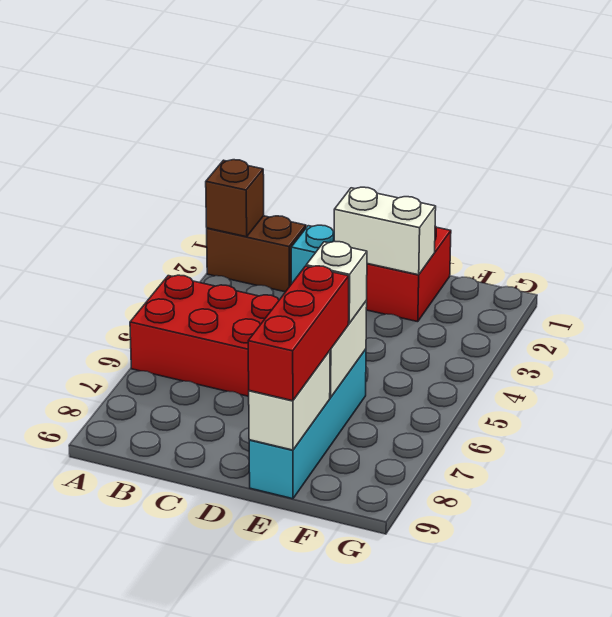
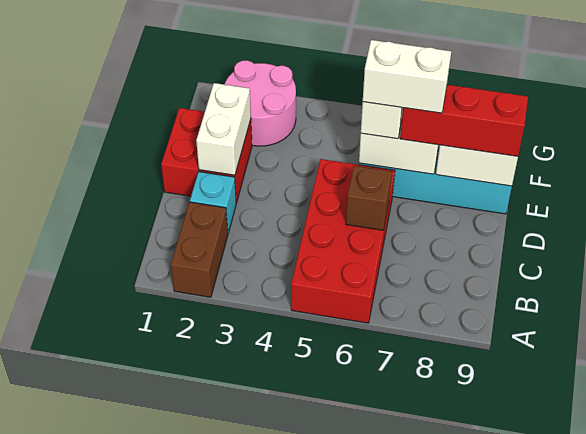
brown 1x1 brick [206,160,264,237] -> brown 1x1 brick moved to [346,166,392,230]
none -> white 1x2 brick [363,40,451,113]
none -> pink 2x2 round brick [224,60,296,146]

